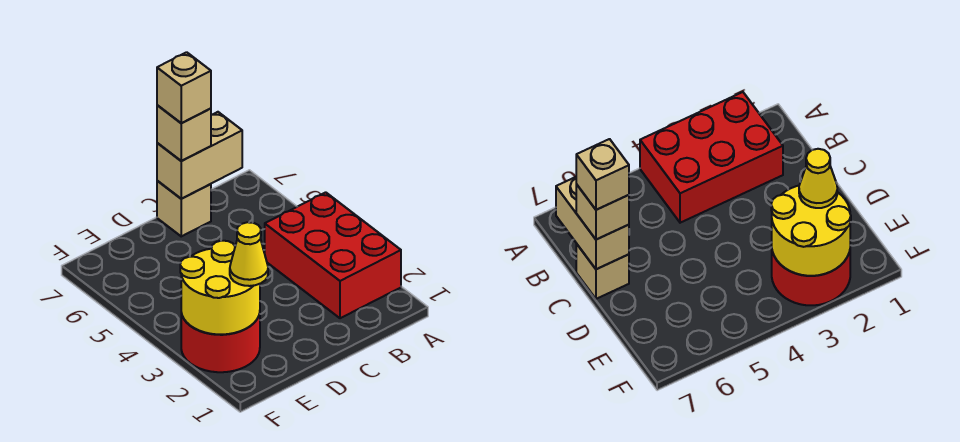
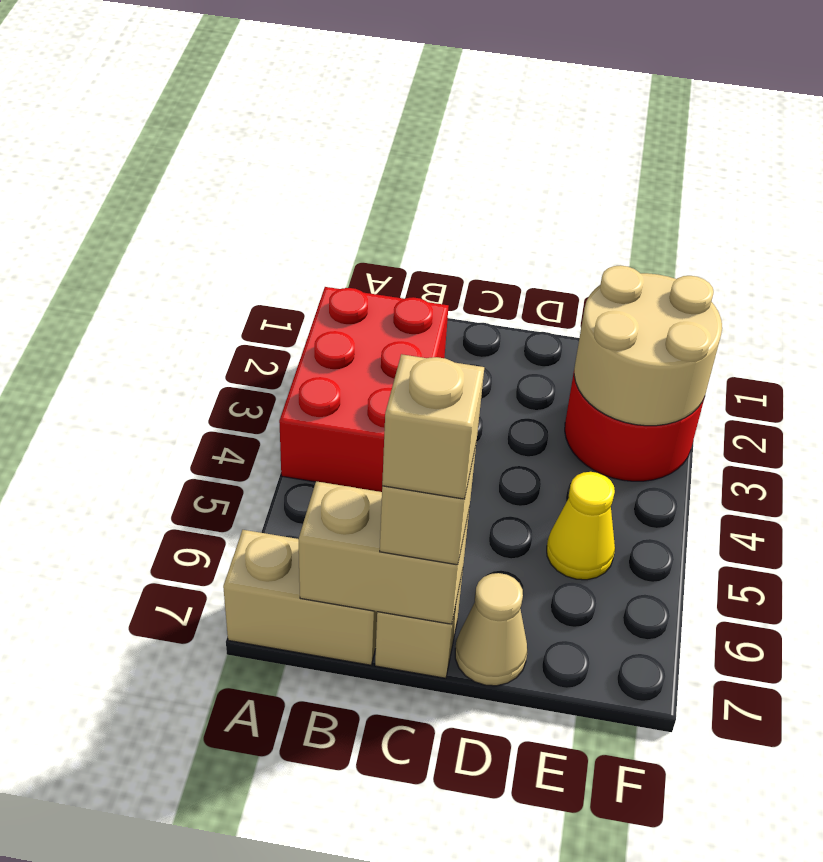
none -> tan 1x2 brick [223,530,377,665]
none -> tan 1x1 cone [455,573,527,686]
yellow 2x2 round brick [180,241,260,334] -> tan 2x2 round brick [574,265,722,426]
yellow 1x1 cone [230,222,268,286] -> yellow 1x1 cone moved to [547,472,615,580]

